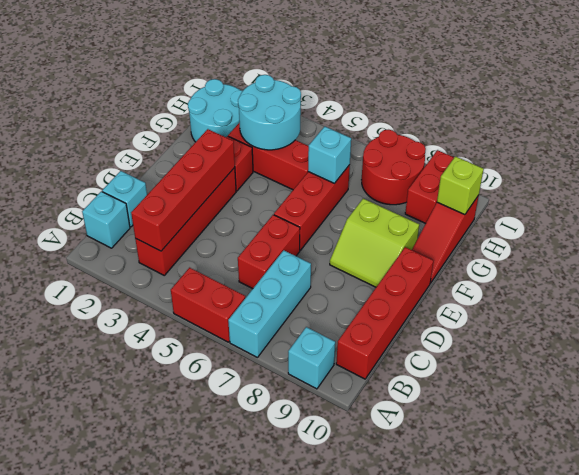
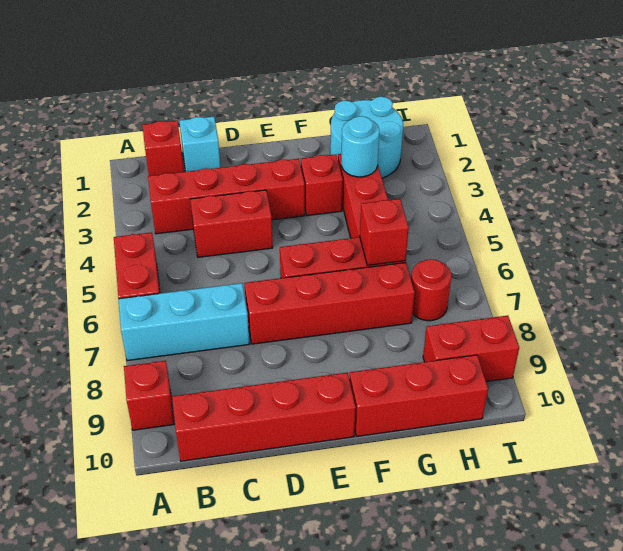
cyan 1x1 brick [288,327,335,389] -> red 1x1 brick [124,361,174,430]
cyan 1x1 brick [82,191,130,248] -> red 1x1 brick [142,121,184,176]
red 1x4 brick [131,129,235,251] -> red 1x4 brick moved to [244,263,415,344]
red 1x2 brick [238,215,300,289] -> red 1x2 brick moved to [190,190,273,257]
lime 2x2 slope [330,198,419,287] -> none
red 1x3 slope [412,195,479,283] -> red 1x3 brick [349,355,488,437]
cyan 2x2 round brick [238,75,301,150] -> cyan 1x1 round brick [341,116,379,177]
cyan 1x1 brick [308,126,351,183] -> red 1x1 brick [360,199,409,265]
red 2x2 round brick [362,130,426,205] -> red 1x1 round brick [411,259,451,321]
lime 1x1 brick [437,156,484,215] -> none

